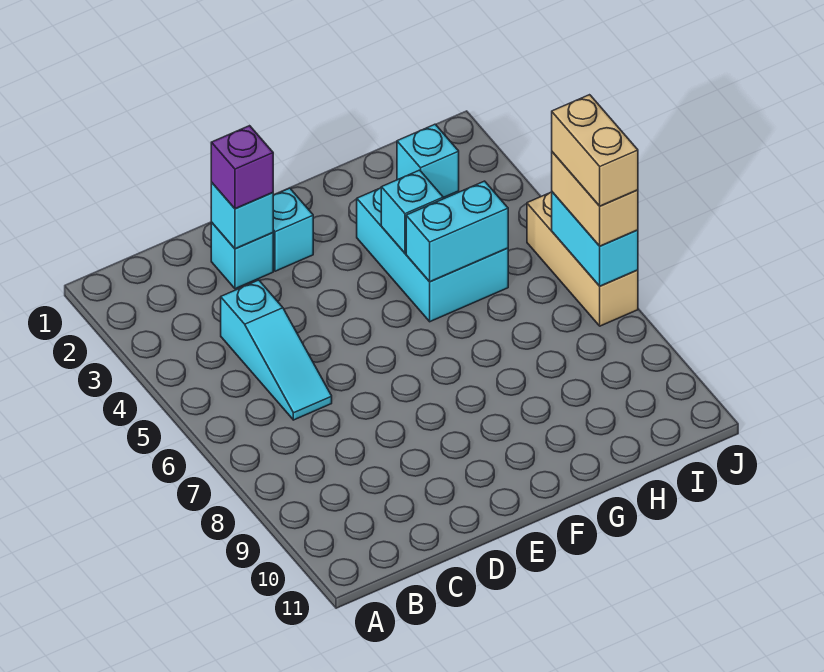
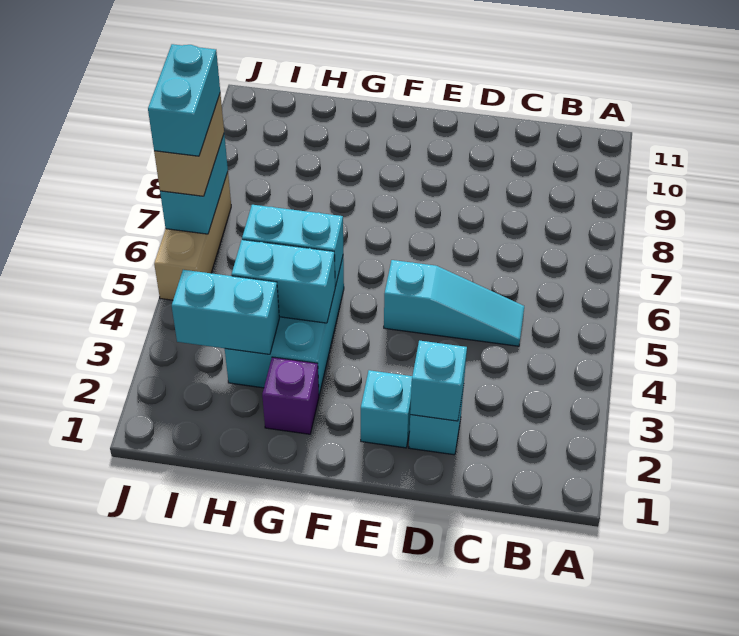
cyan 1x3 slope [221,280,332,420] -> cyan 1x3 slope turned to [384,260,524,346]
purple 1x1 brick [211,126,273,209] -> purple 1x1 brick moved to [262,357,319,434]
cyan 1x1 brick [381,170,443,253] -> cyan 1x2 brick [231,240,335,323]
cyan 1x1 brick [397,124,459,198] -> cyan 1x2 brick [172,270,279,354]
tan 1x2 brick [552,95,638,206] -> cyan 1x2 brick [148,44,220,156]

